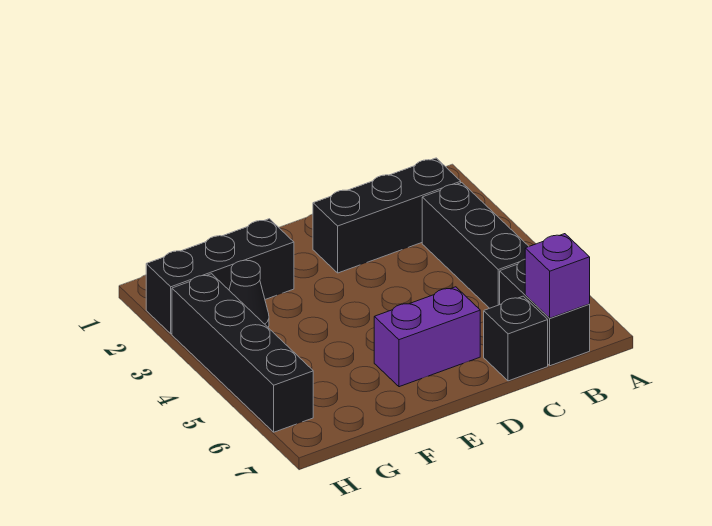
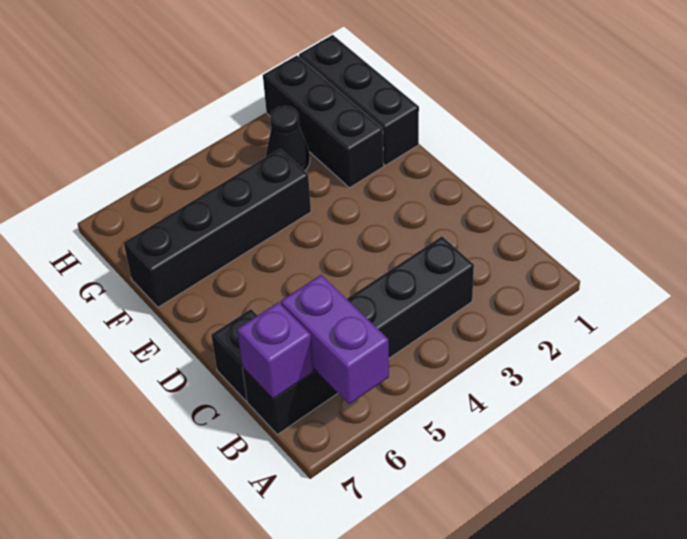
black 1x3 brick [313,158,461,273] -> black 1x3 brick moved to [299,35,419,165]
purple 1x2 brick [374,287,480,387] -> purple 1x2 brick moved to [281,275,389,404]
black 1x4 brick [172,274,313,432] -> black 1x4 brick moved to [124,149,311,307]

